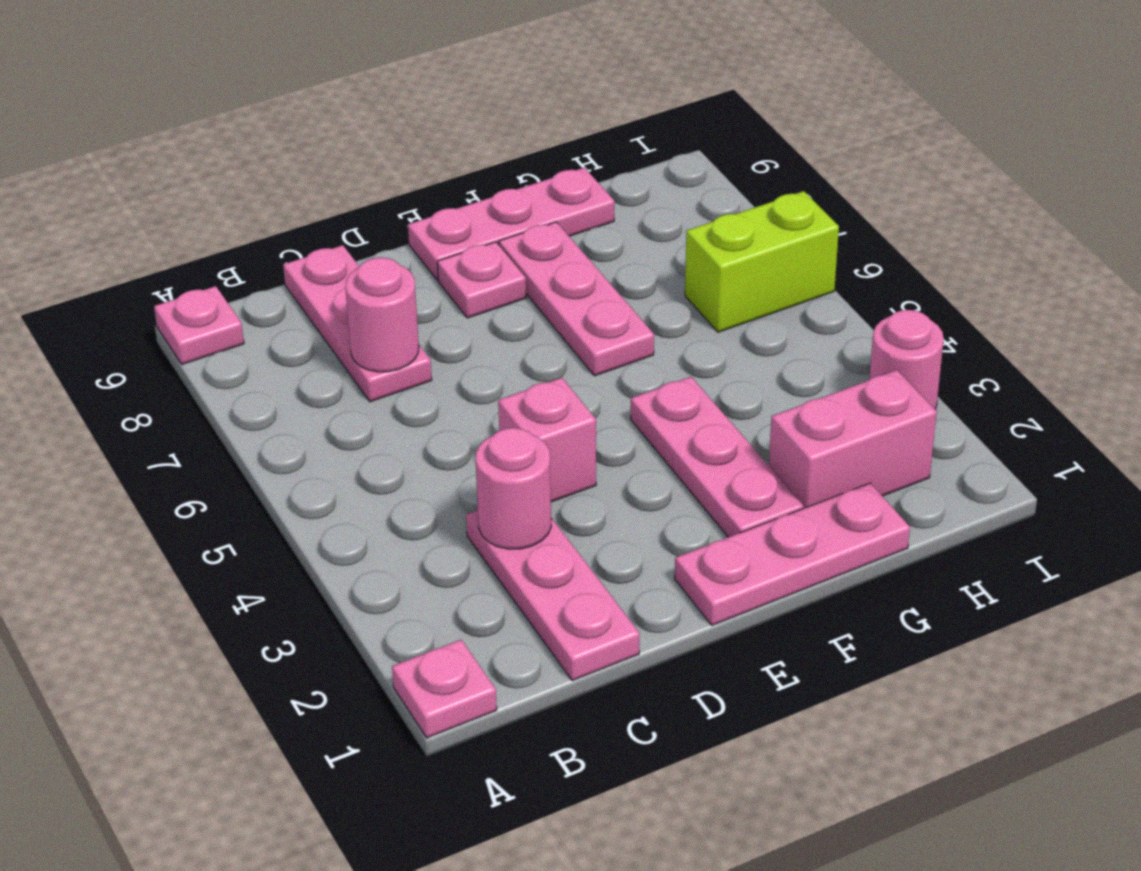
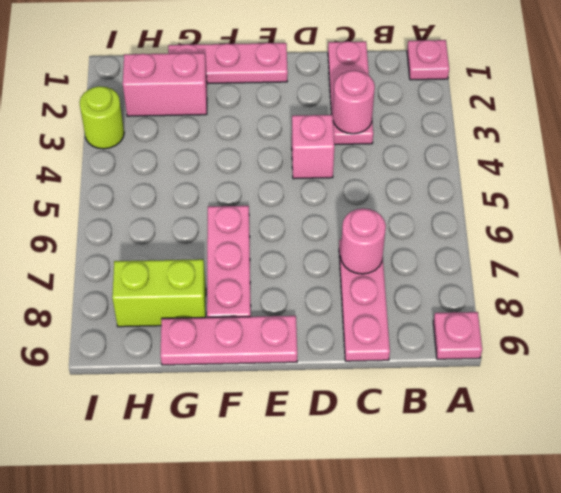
pink 1x1 plate [437,242,526,318] -> none
pink 1x3 plate [631,377,803,537] -> none
lime 1x2 brick [685,191,839,332] -> lime 1x2 brick moved to [112,259,206,327]
pink 1x1 round brick [869,310,944,409] -> lime 1x1 round brick [79,86,124,149]

